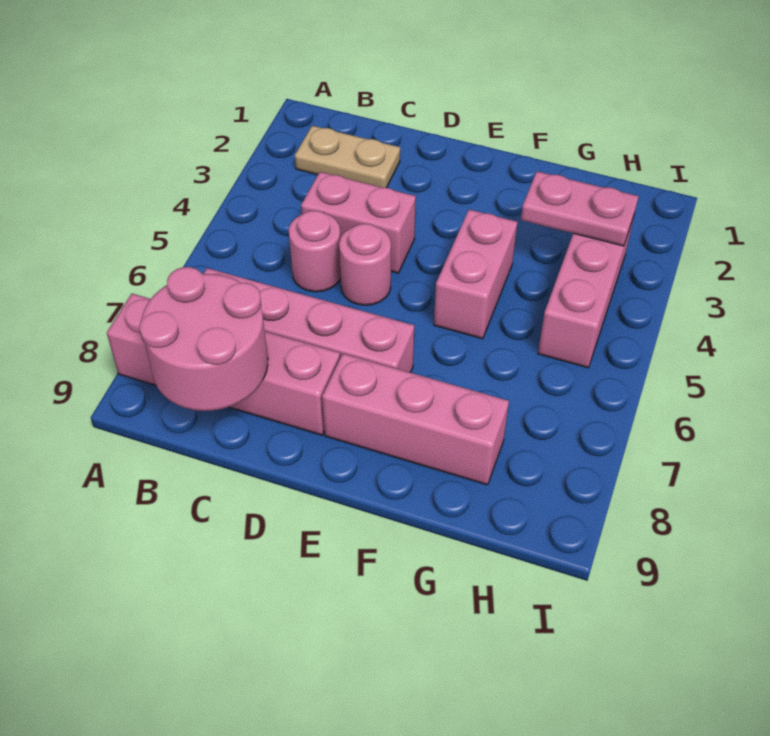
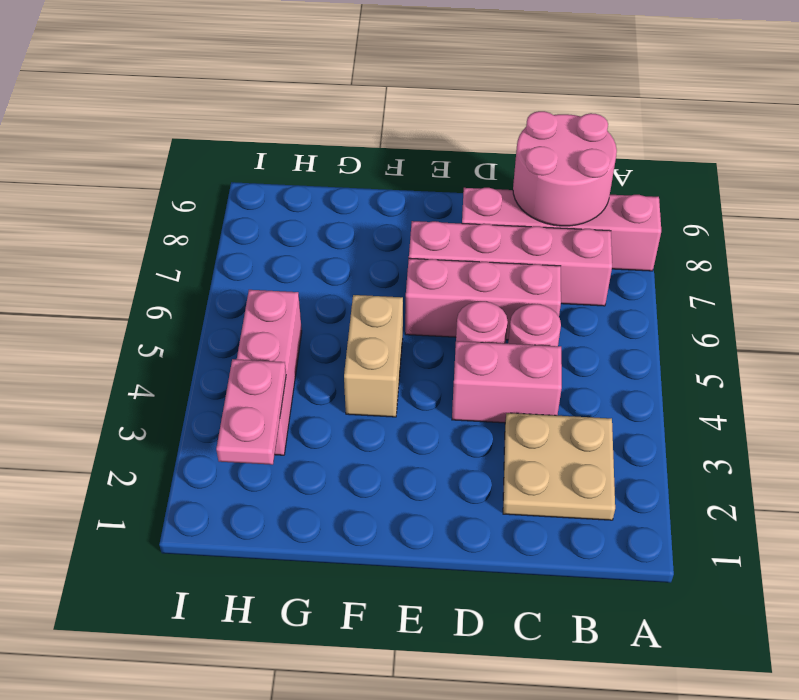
tan 1x2 plate [295,126,400,188] -> tan 2x2 plate [503,413,615,520]
pink 1x3 brick [322,354,509,485] -> pink 1x3 brick moved to [405,258,561,340]
pink 1x2 brick [434,210,517,339] -> tan 1x2 brick [344,295,403,417]
pink 1x2 plate [521,171,639,246] -> pink 1x2 plate turned to [216,359,286,465]

